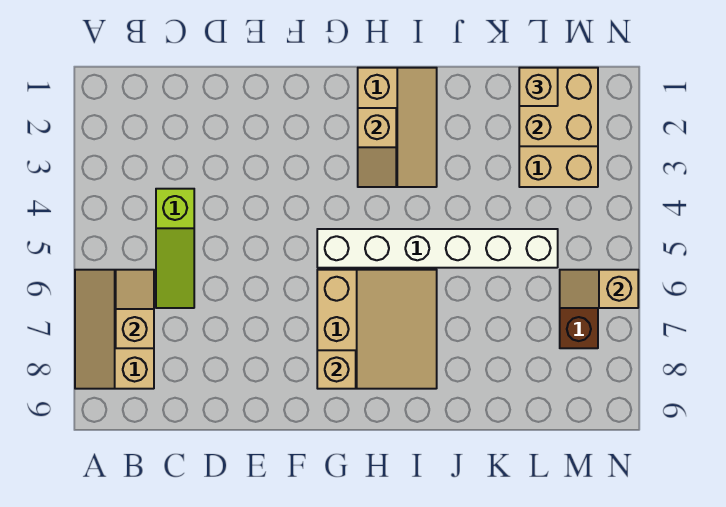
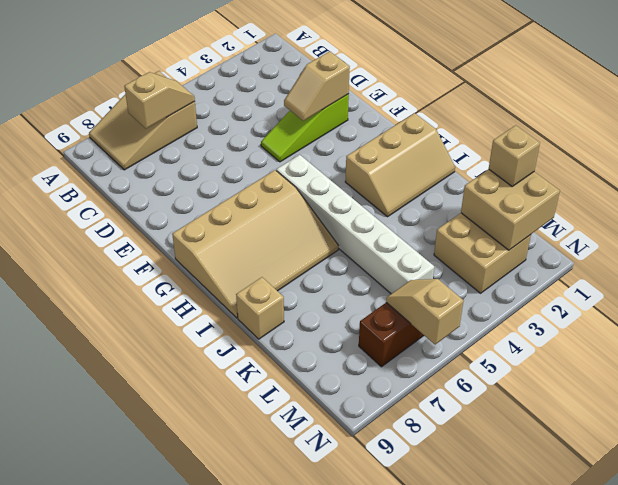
tan 2x3 slope [75,270,154,389] -> tan 2x3 slope turned to [89,71,197,170]
lime 1x3 slope [156,189,194,308] -> lime 1x3 slope moved to [261,94,349,162]
tan 3x3 slope [317,270,437,389] -> tan 3x4 slope [172,170,338,318]
tan 1x1 brick [317,350,356,389] -> tan 1x1 brick moved to [236,277,284,339]
tan 1x2 slope [358,108,396,187] -> tan 1x2 slope moved to [284,51,350,121]

